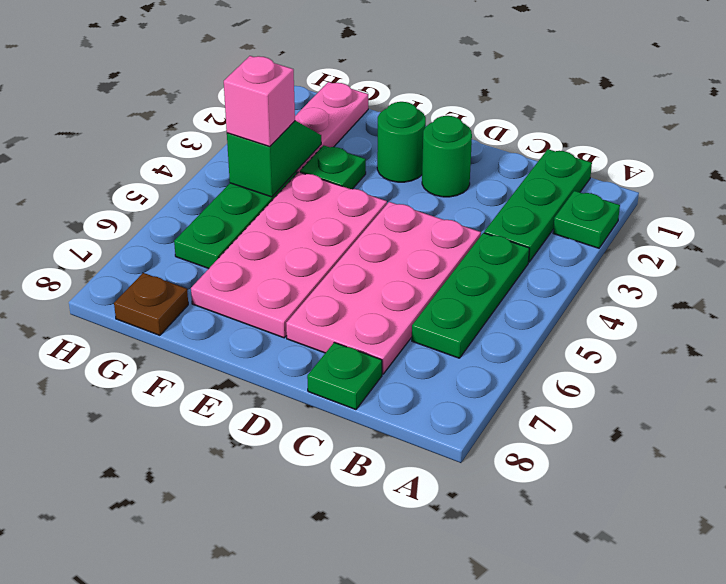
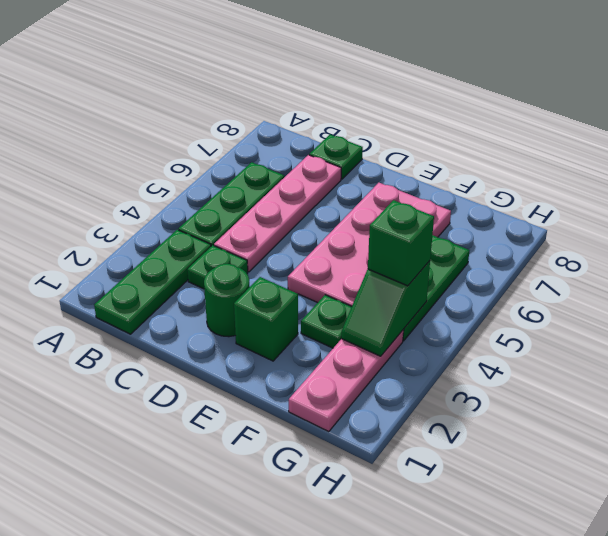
green 1x1 plate [553,191,620,248] -> green 1x1 plate moved to [187,245,248,289]
pink 2x4 plate [286,202,481,374] -> pink 1x4 plate [214,155,341,272]
green 1x1 round brick [377,102,426,182] -> green 1x1 brick [234,277,298,361]
pink 1x1 brick [224,56,295,147] -> green 1x1 brick [368,200,434,286]
brown 1x1 plate [114,273,188,335] -> none

